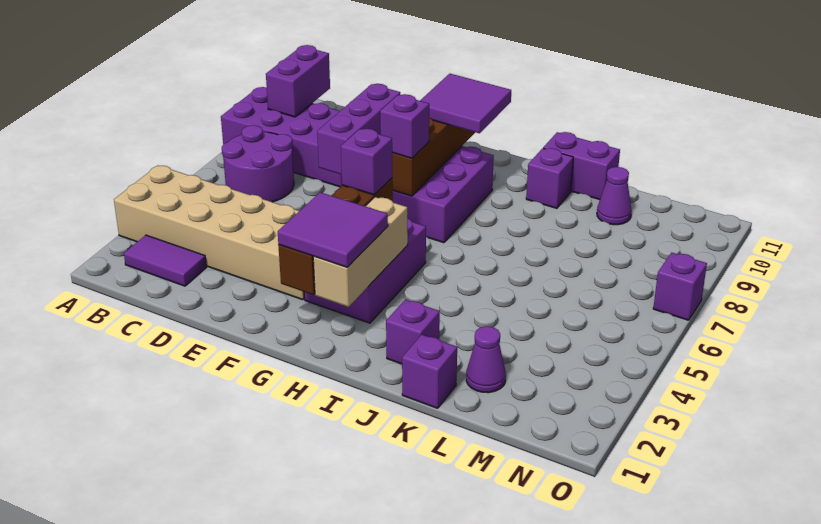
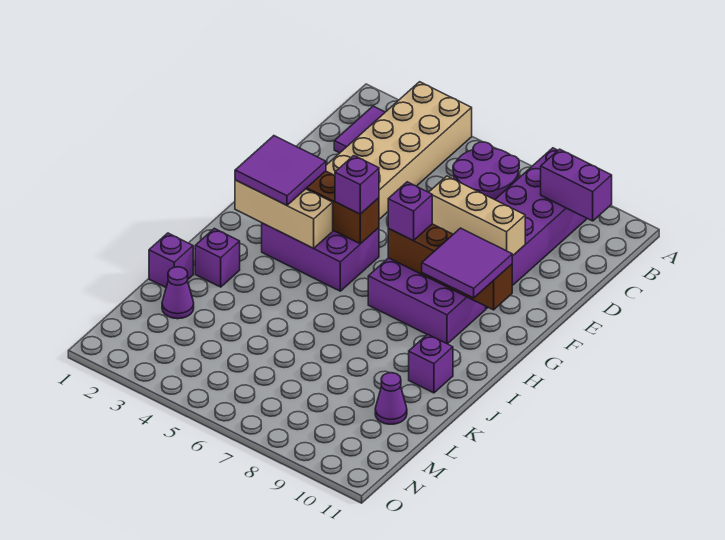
purple 1x3 brick [317,84,400,175] -> tan 1x3 brick [429,176,525,256]
purple 1x2 brick [543,132,620,200] -> none
purple 1x1 brick [653,253,707,320] -> none

